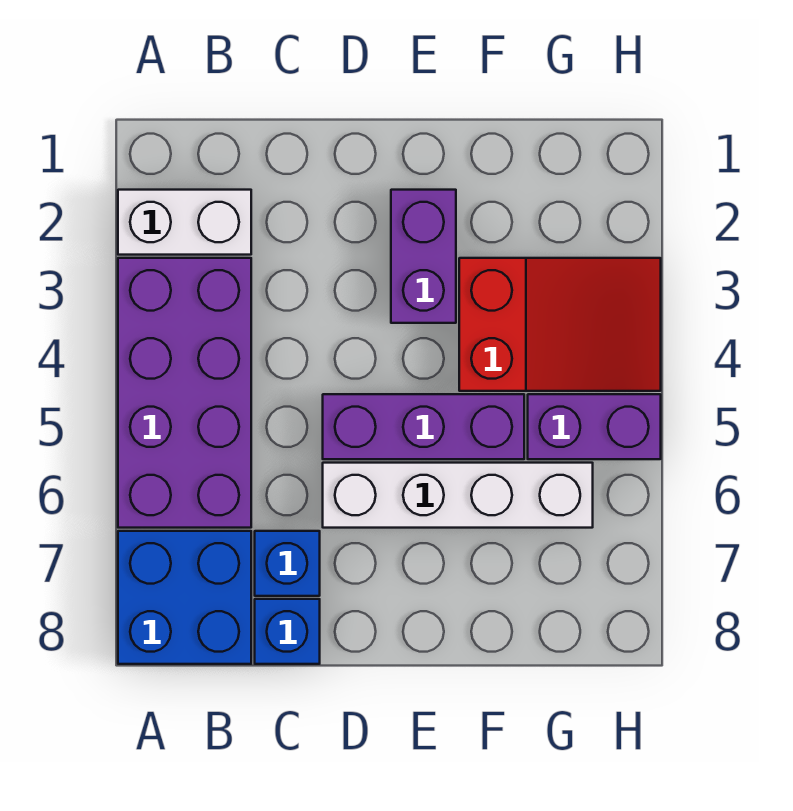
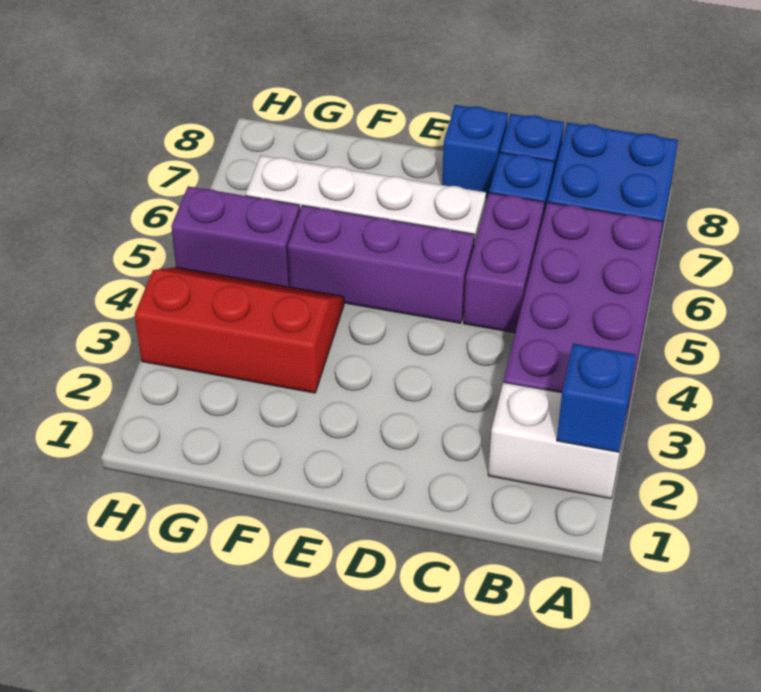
none -> blue 1x1 brick [557,344,636,452]
none -> blue 1x1 brick [442,105,508,197]
purple 1x2 brick [391,190,456,323] -> purple 1x2 brick moved to [464,193,544,333]
red 2x3 slope [459,258,661,391] -> red 2x3 slope turned to [135,267,344,393]

